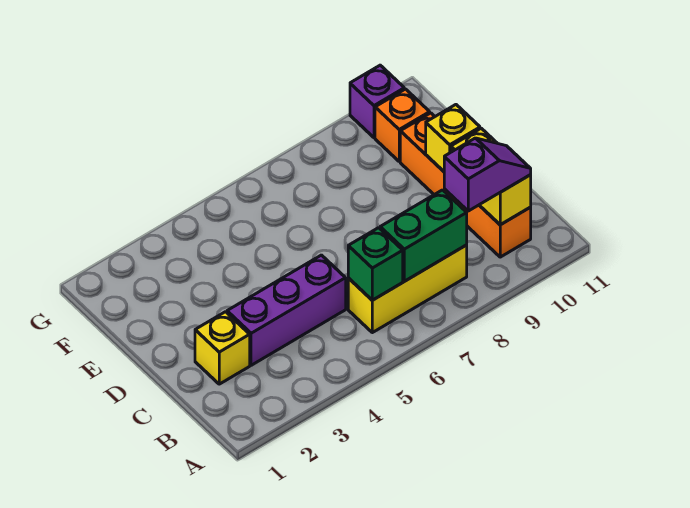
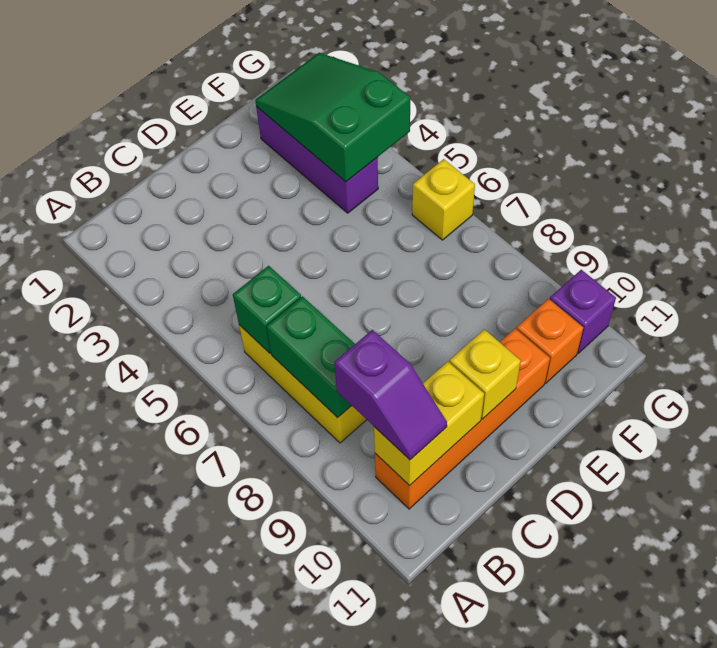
yellow 1x1 brick [195,312,250,384] -> yellow 1x1 brick moved to [412,159,475,240]
purple 1x3 brick [227,255,346,365] -> purple 1x3 brick moved to [256,107,378,213]
none -> green 2x3 slope [255,53,410,182]

